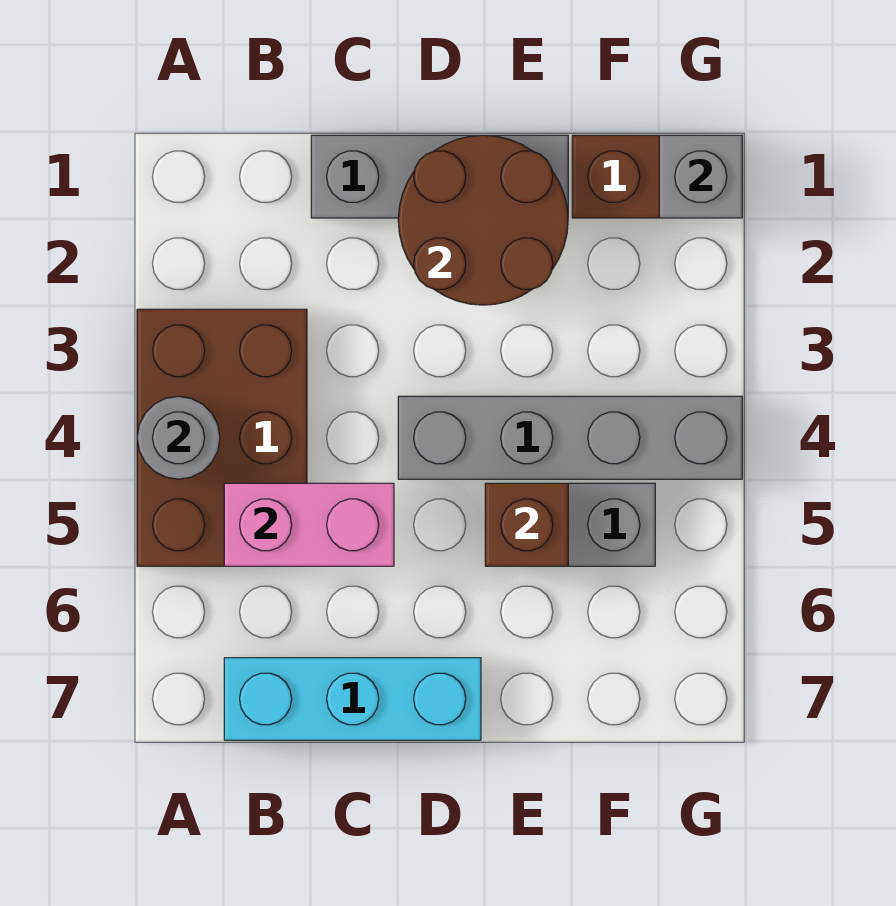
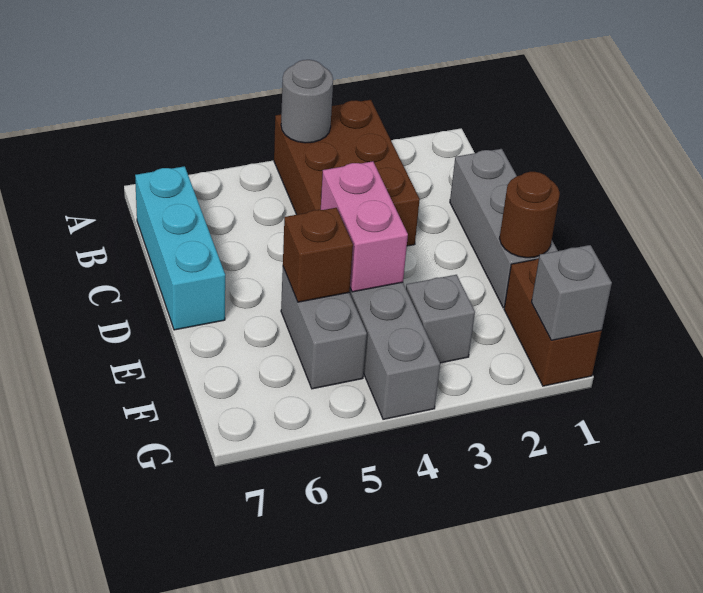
brown 2x3 brick [137,309,307,566] -> brown 2x3 brick turned to [274,100,420,246]
pink 1x2 brick [224,483,394,566] -> pink 1x2 brick moved to [321,161,408,292]
brown 2x2 round brick [398,135,568,305] -> brown 1x1 round brick [499,172,560,258]
none -> grey 1x1 brick [406,275,475,363]

